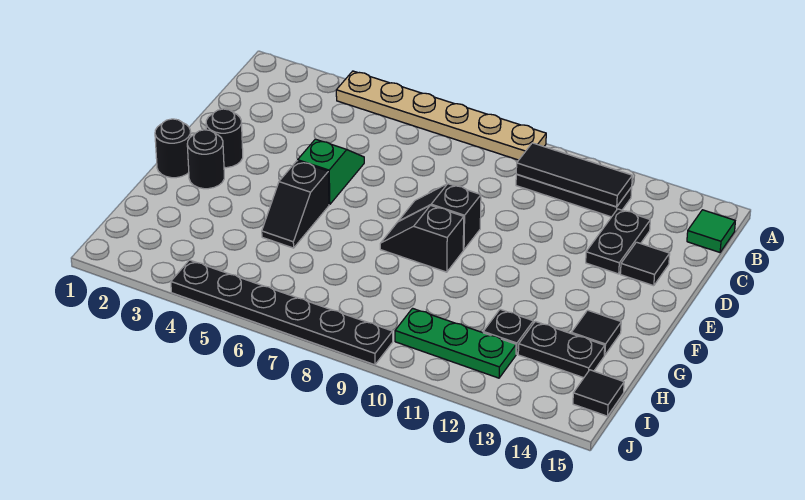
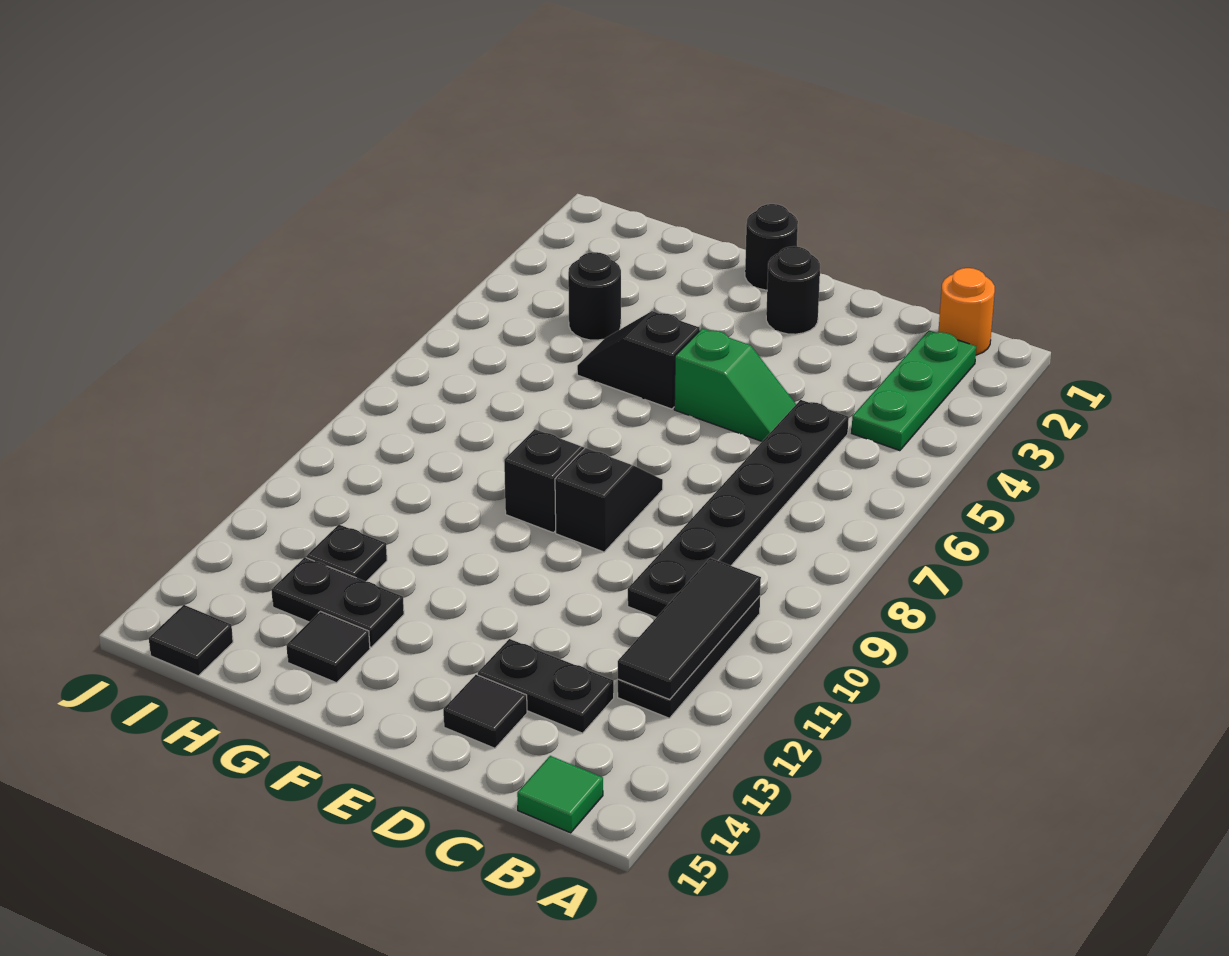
tan 1x6 plate [336,71,546,160] -> none
none -> orange 1x1 round brick [938,268,995,355]
black 1x1 round brick [187,130,224,189] -> black 1x1 round brick moved to [568,252,621,340]
black 1x2 plate [518,321,605,378] -> black 1x2 plate turned to [271,557,404,647]
green 1x3 plate [395,308,516,378] -> green 1x3 plate moved to [852,330,976,451]
black 1x6 plate [171,260,393,365] -> black 1x6 plate moved to [628,400,849,617]

